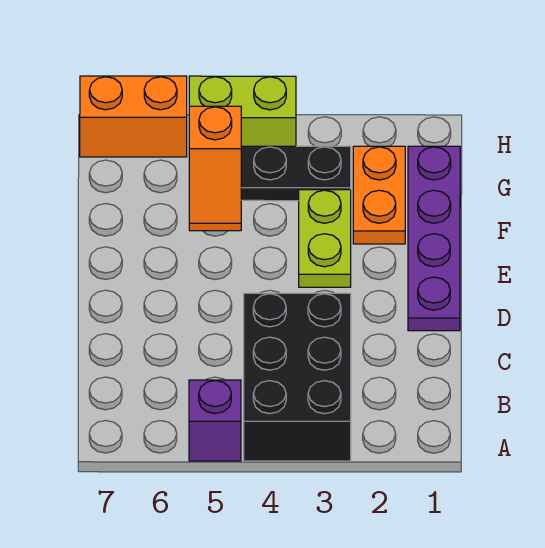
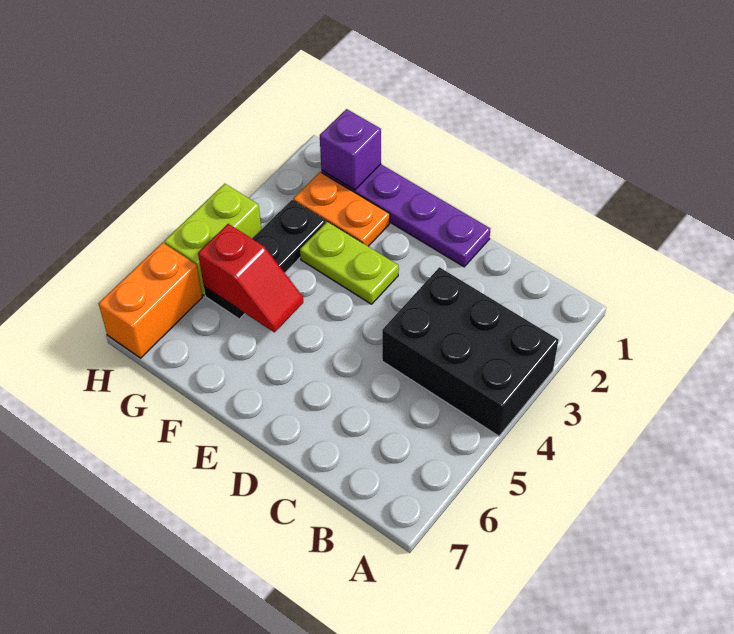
purple 1x1 brick [189,380,241,461] -> purple 1x1 brick moved to [320,109,381,190]
orange 1x2 slope [189,106,241,231] -> red 1x2 slope [198,224,303,332]

